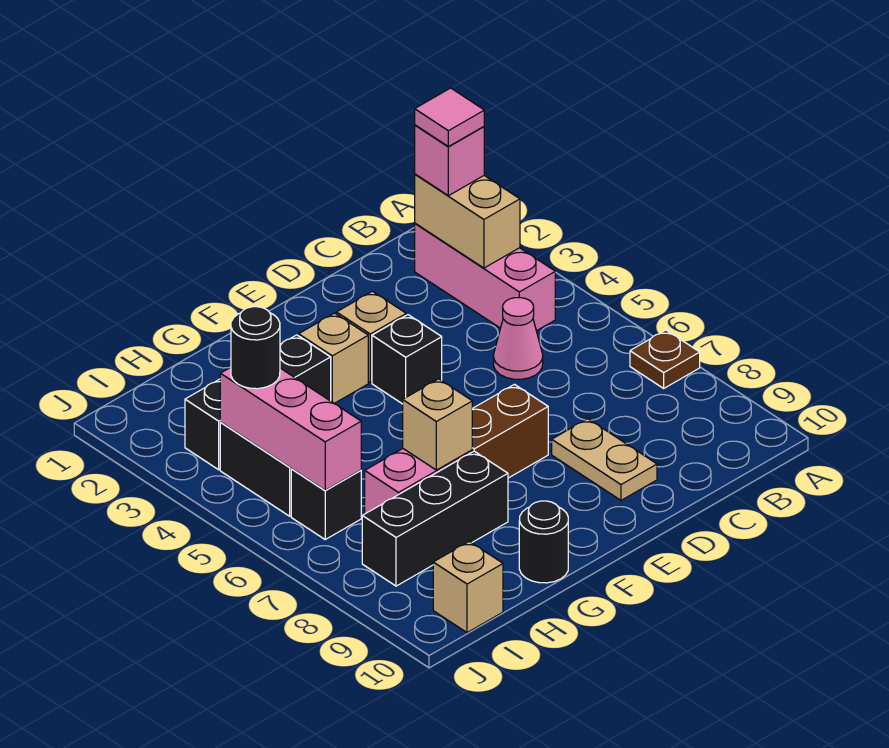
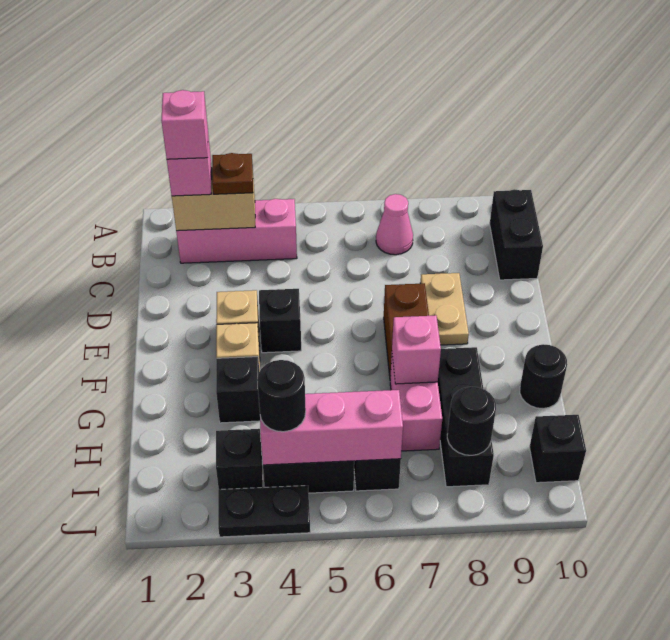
brown 1x1 plate [630,330,700,388] -> brown 1x1 plate moved to [212,153,253,194]
pink 1x1 tile [415,88,484,146] -> pink 1x1 brick [161,90,208,159]
none -> black 1x2 brick [490,189,543,280]
pink 1x1 cone [494,297,543,379] -> pink 1x1 cone moved to [376,194,413,255]
tan 1x2 plate [552,419,657,500] -> tan 1x2 plate turned to [420,273,469,345]
tan 1x1 brick [403,379,472,470] -> pink 1x1 brick [392,315,441,384]
none -> black 1x1 round brick [447,387,496,455]
tan 1x1 brick [433,541,503,633] -> black 1x1 brick [530,415,586,483]
none -> black 1x2 plate [218,486,310,537]

